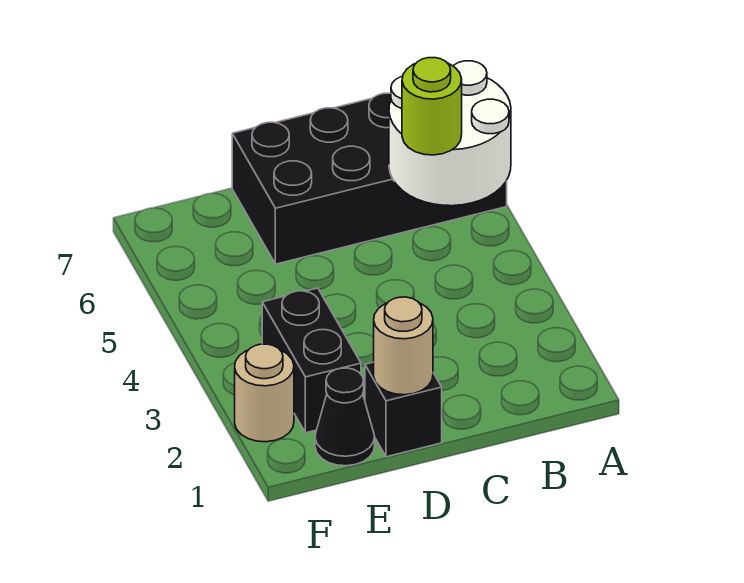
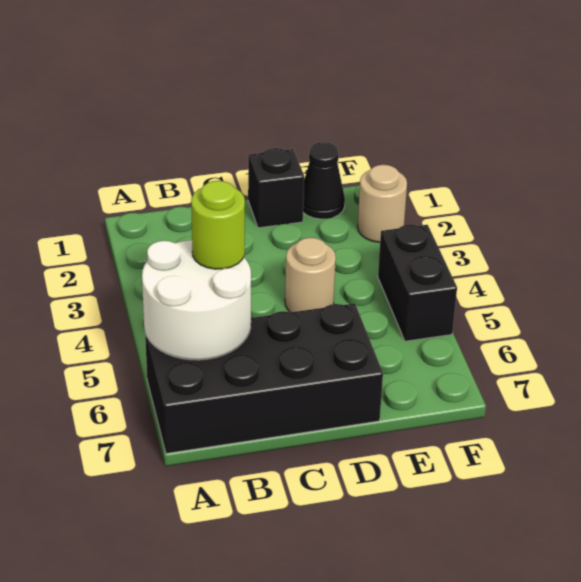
tan 1x1 round brick [374,297,433,395] -> tan 1x1 round brick moved to [285,238,336,312]
black 1x2 brick [262,288,361,433] -> black 1x2 brick moved to [378,224,457,341]

